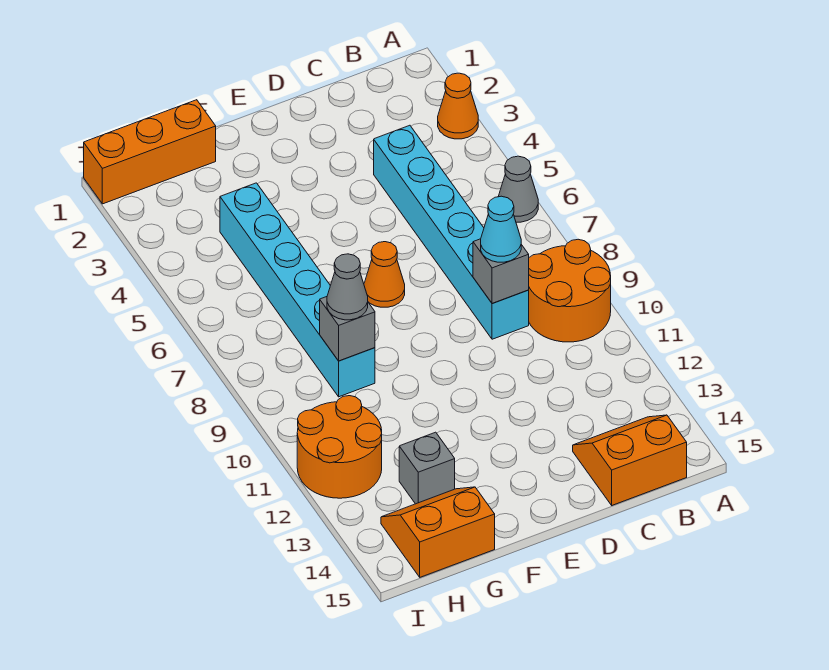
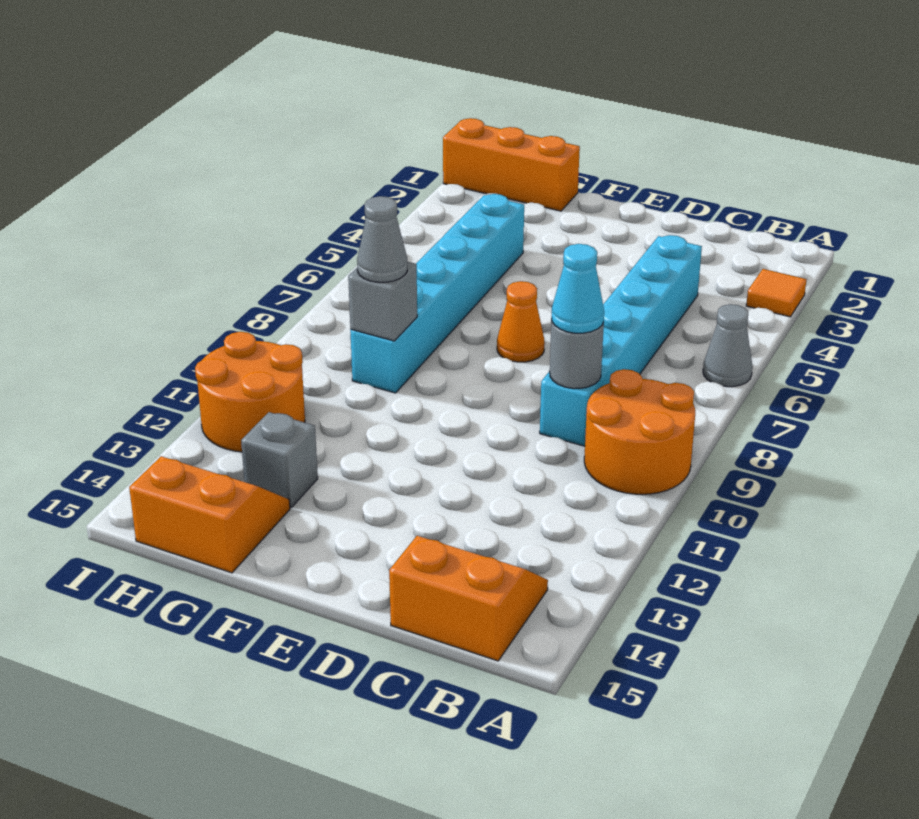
orange 1x1 cone [438,73,478,139] -> orange 1x1 tile [746,269,807,317]
grey 1x1 brick [473,239,529,304] -> grey 1x1 round brick [550,318,604,389]

